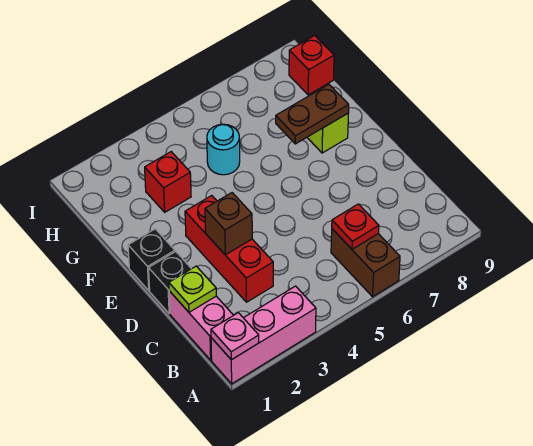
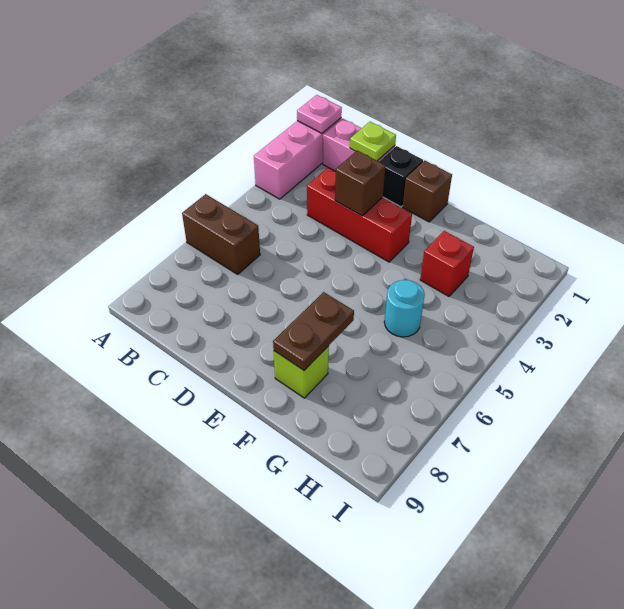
red 1x1 plate [332,204,379,249] -> none
black 1x1 brick [128,229,175,291] -> brown 1x1 brick [403,160,452,222]
red 1x1 brick [289,35,334,95] -> none

